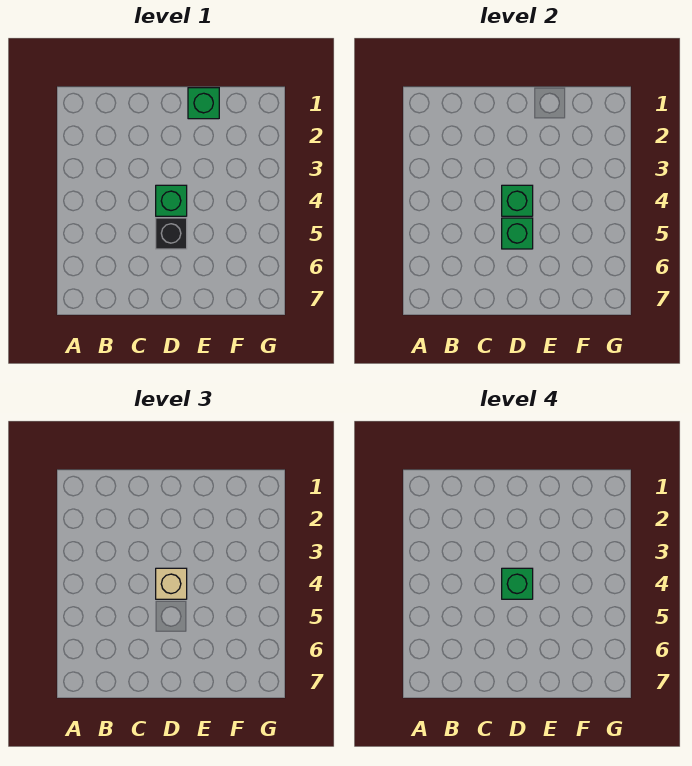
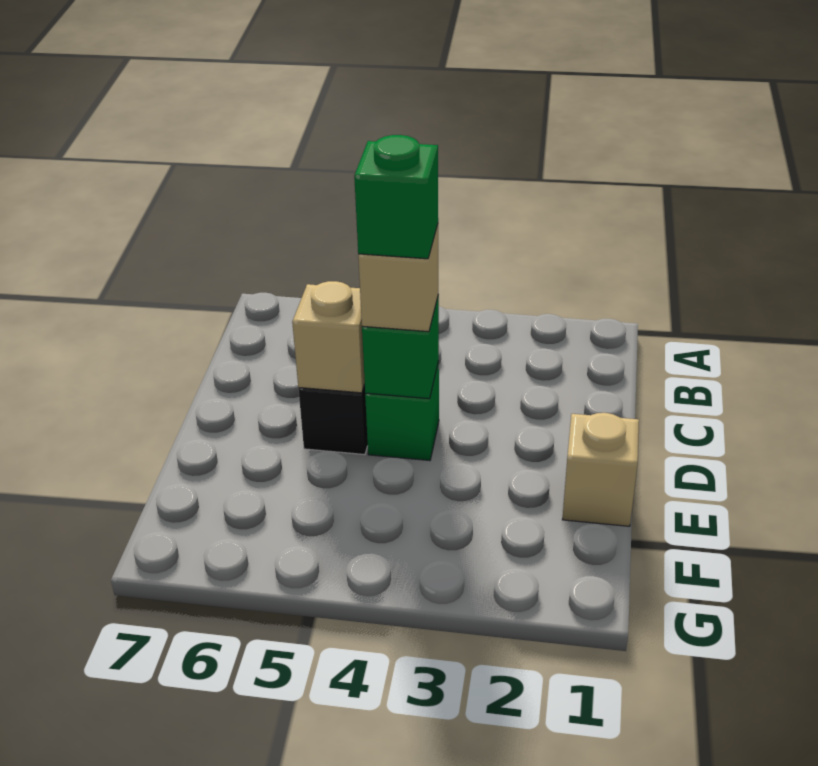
green 1x1 brick [502,218,533,249] -> tan 1x1 brick [292,281,365,393]
green 1x1 brick [188,88,219,119] -> tan 1x1 brick [562,413,639,526]

